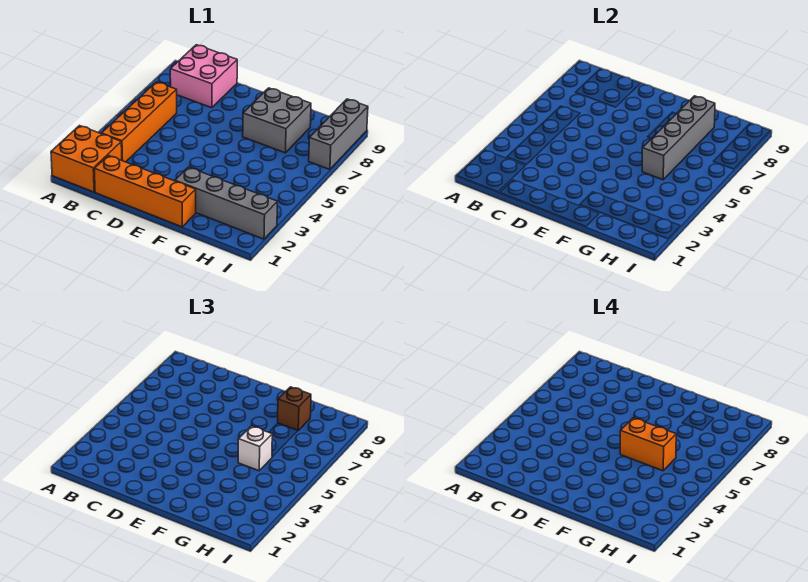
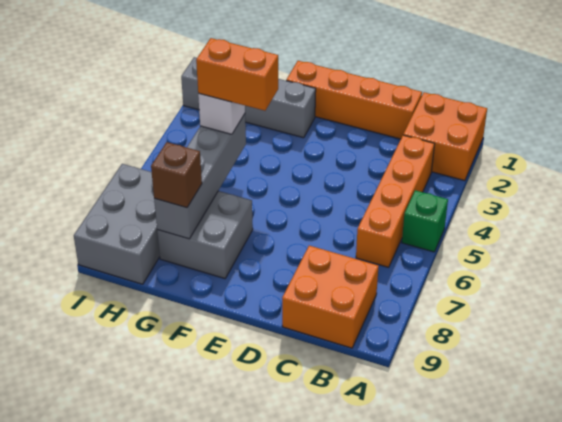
none -> green 1x1 brick [402,190,448,252]
pink 2x2 brick [170,45,237,108] -> orange 2x2 brick [282,246,379,348]
grey 1x3 brick [309,99,368,169] -> grey 2x3 brick [74,164,160,284]

